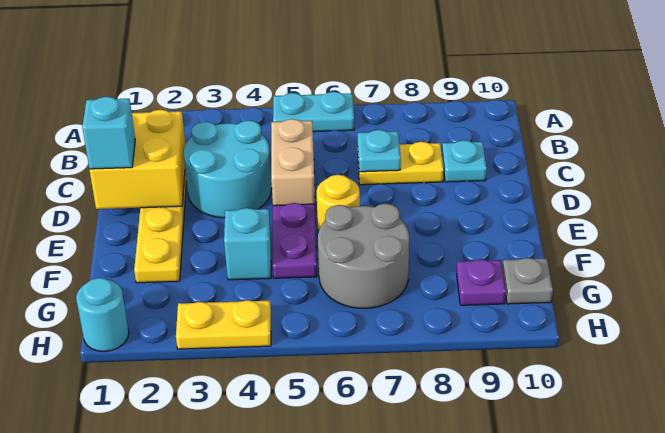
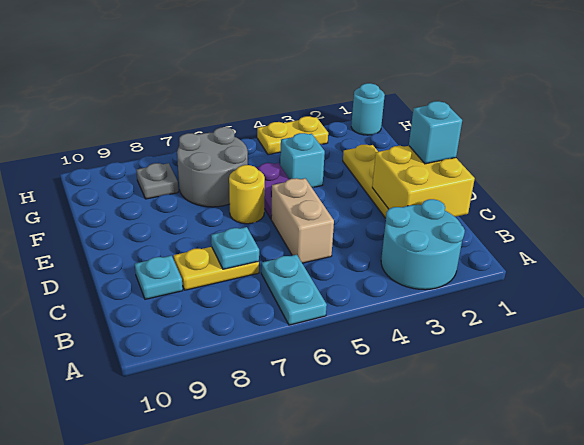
cyan 1x2 plate [273,92,354,132] -> cyan 1x2 plate turned to [261,254,327,325]
cyan 2x2 round brick [184,120,272,218] -> cyan 2x2 round brick moved to [381,199,465,290]
purple 1x1 plate [457,259,506,305] -> none
grey 1x1 plate [502,258,553,304] -> grey 1x1 plate moved to [136,163,178,199]

